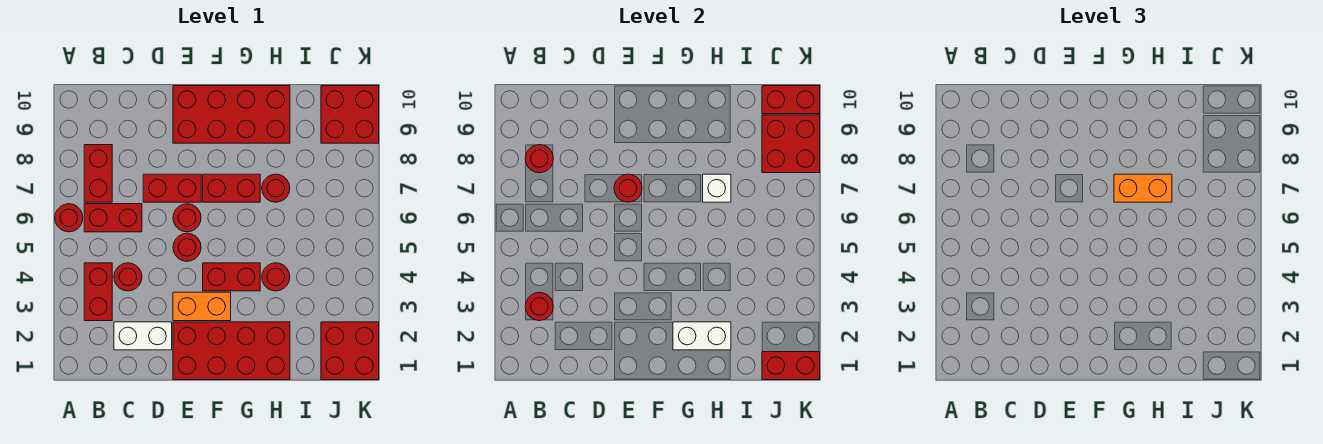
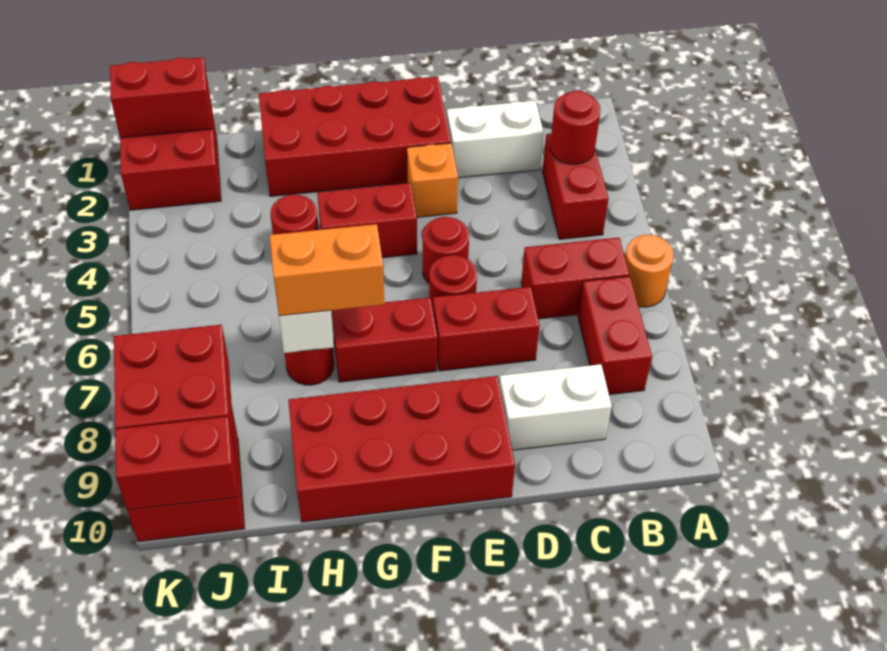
red 1x1 round brick [55,204,83,232] -> orange 1x1 round brick [625,235,674,307]
red 1x1 round brick [525,145,553,173] -> none
red 1x1 round brick [114,263,142,291] -> none
orange 1x2 brick [173,292,231,321] -> orange 1x1 brick [407,143,458,217]
red 1x1 round brick [614,174,642,202] -> none
white 1x2 brick [673,322,731,350] -> white 1x2 brick moved to [499,364,612,450]

